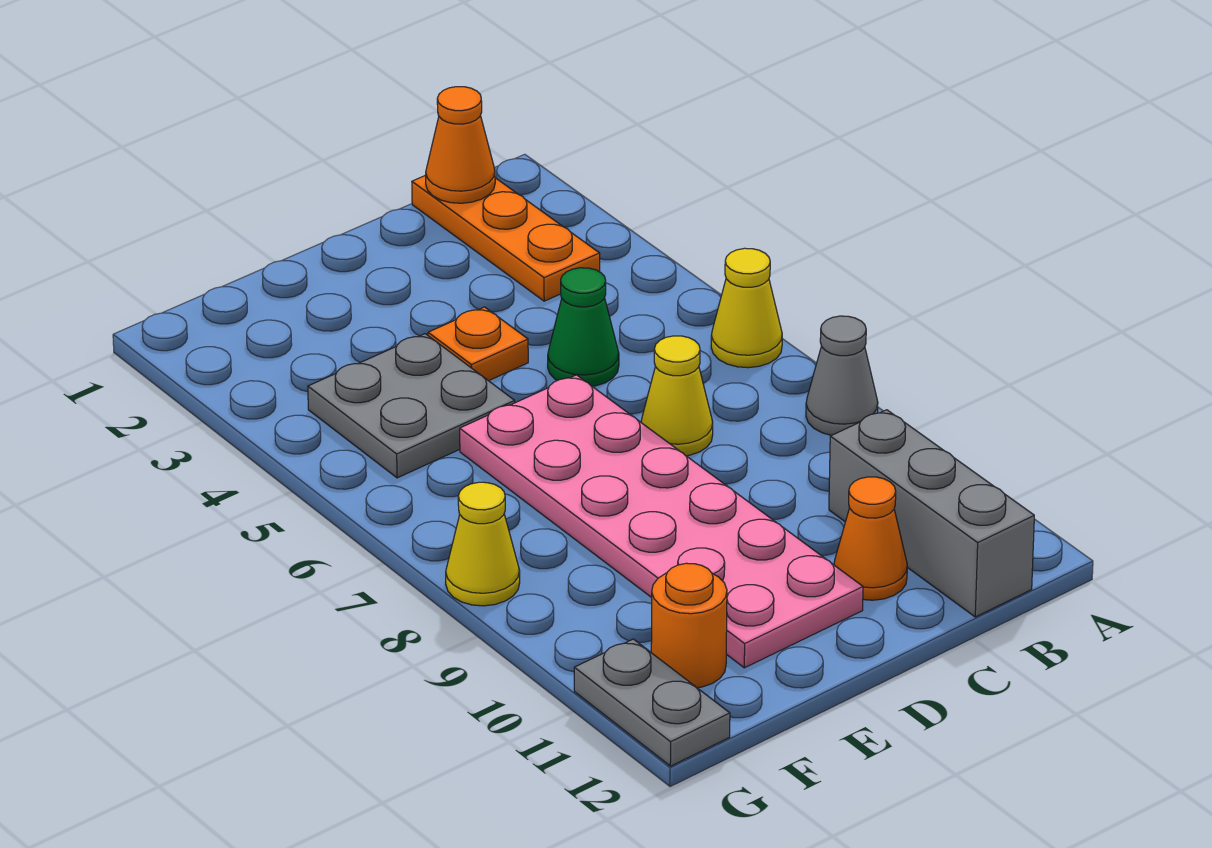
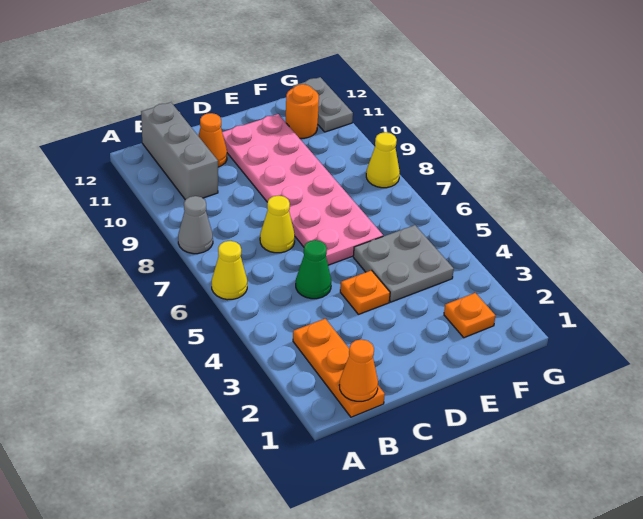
none -> orange 1x1 plate [444,293,495,338]

